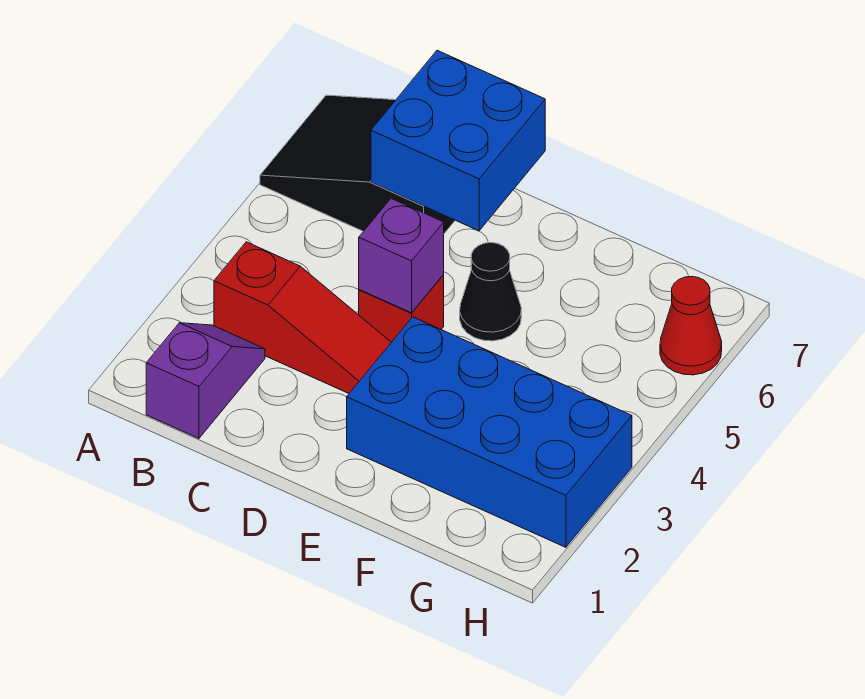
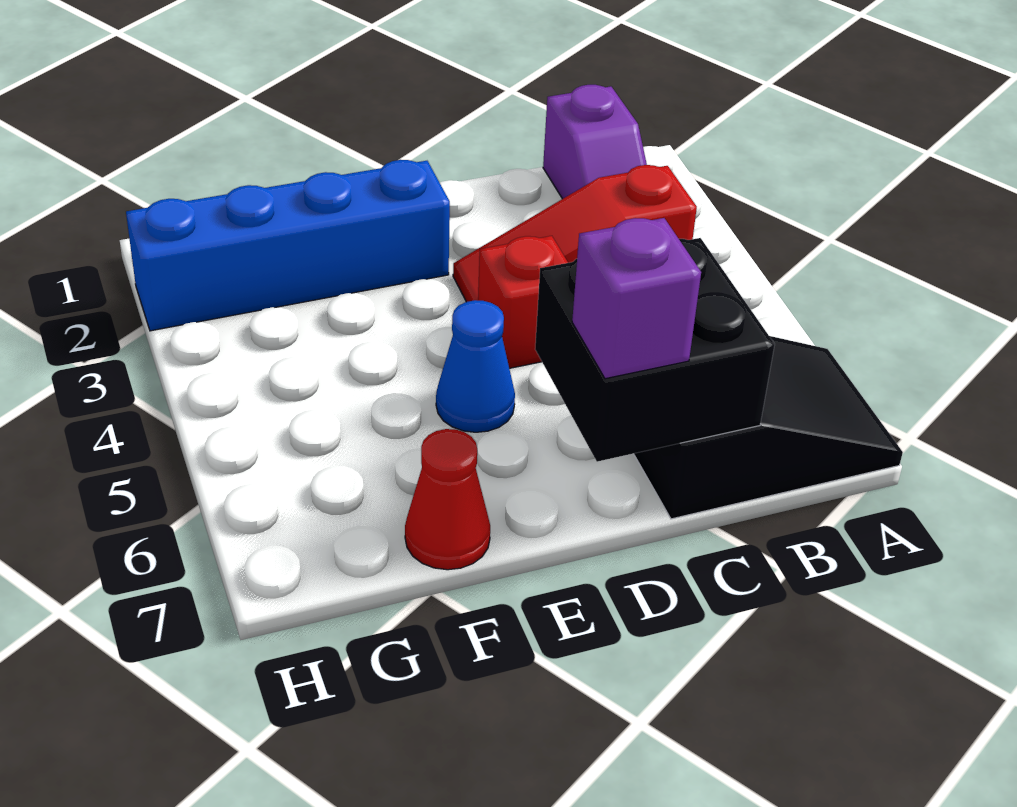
blue 2x2 brick [371,51,545,231] -> black 2x2 brick [535,238,775,462]
purple 1x1 brick [359,198,444,313] -> purple 1x1 brick moved to [572,218,701,379]
blue 2x4 brick [347,317,632,547] -> blue 1x4 brick [126,160,450,331]
black 1x1 cone [460,243,521,341] -> blue 1x1 cone [436,300,515,432]
red 1x1 cone [660,276,722,375] -> red 1x1 cone moved to [405,429,490,570]

